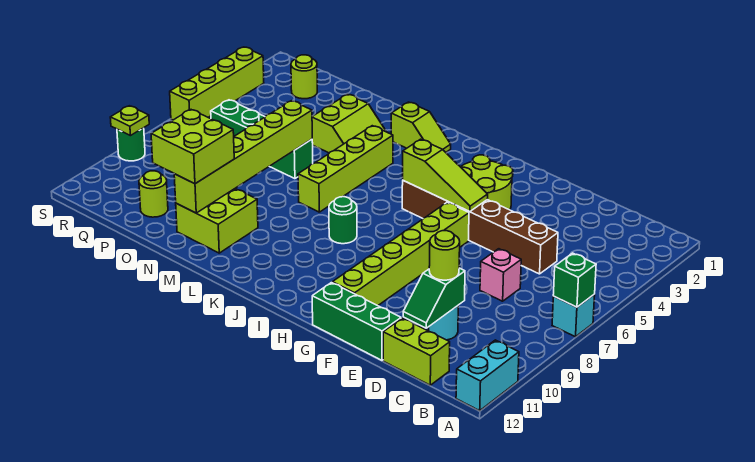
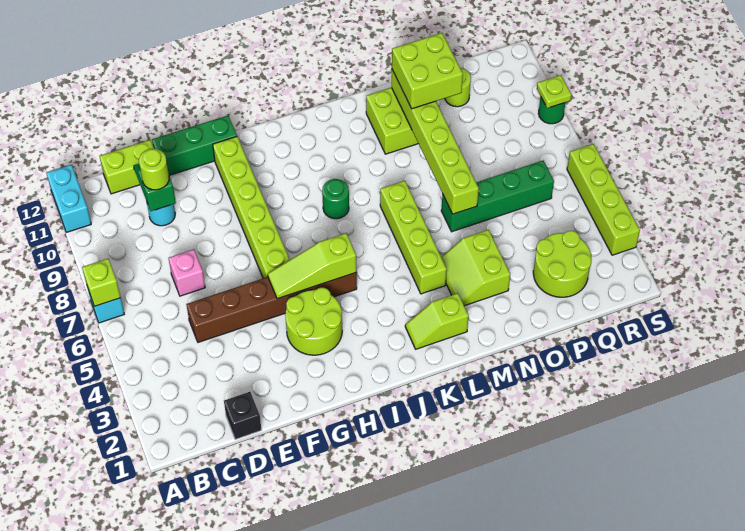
green 1x1 brick [553,253,596,307] -> lime 1x1 brick [82,259,121,306]
none -> black 1x1 brick [224,392,261,439]
lime 1x1 round brick [291,55,317,99] -> lime 2x2 round brick [533,231,592,297]

